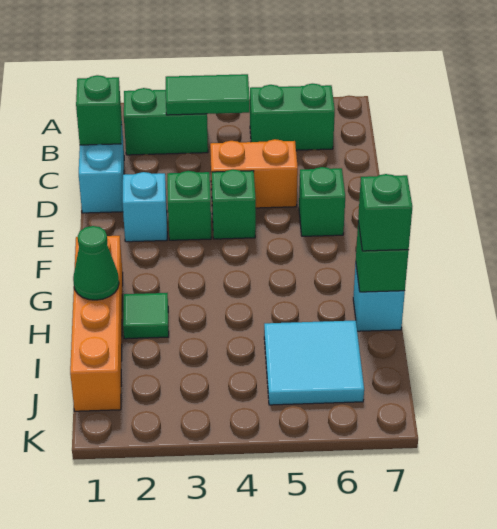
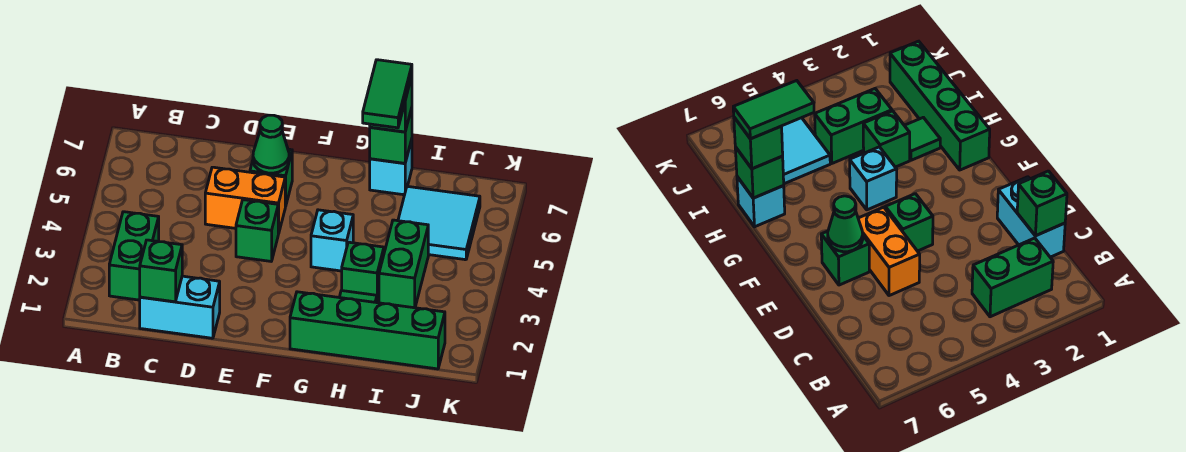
green 1x2 tile [166,74,250,115] -> green 1x2 tile moved to [363,60,412,128]
green 1x2 brick [250,84,335,150] -> green 1x2 brick moved to [379,220,428,308]
orange 1x2 brick [210,139,298,208] -> orange 1x2 brick turned to [205,167,285,234]
cyan 1x1 brick [123,172,167,242] -> cyan 1x1 brick moved to [311,210,353,271]
green 1x1 brick [167,171,211,240] -> green 1x1 brick moved to [342,242,384,302]
orange 1x4 brick [70,236,123,411] -> green 1x4 brick [290,292,445,369]
green 1x1 cone [73,226,119,300] -> green 1x1 cone moved to [253,115,289,173]

